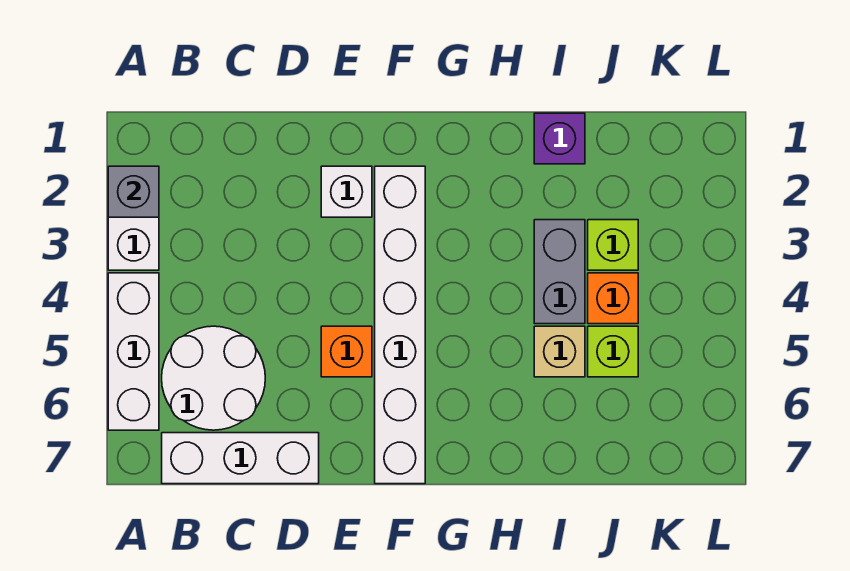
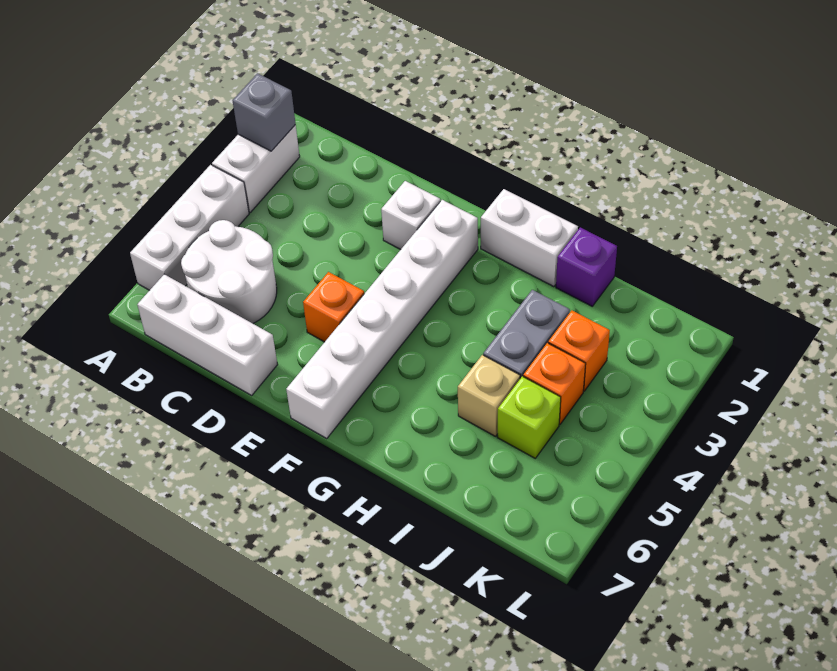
none -> white 1x2 brick [481,189,578,287]
lime 1x1 brick [588,220,638,270] -> orange 1x1 brick [548,311,610,391]

